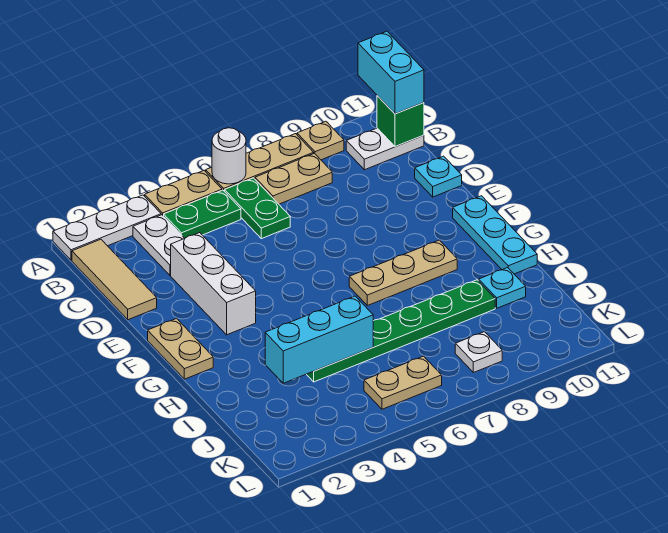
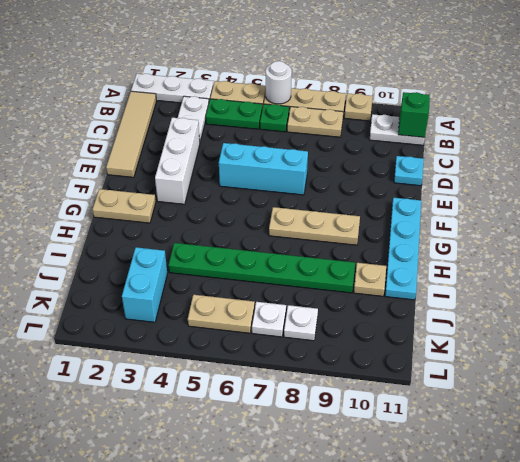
cyan 1x2 brick [358,31,424,114] -> cyan 1x2 brick moved to [122,247,167,322]
tan 1x3 tile [72,239,157,320] -> tan 1x4 tile [106,91,157,177]
green 1x2 plate [224,178,290,239] -> green 1x1 plate [260,104,289,132]
tan 1x2 plate [148,319,213,379] -> tan 1x2 plate turned to [93,189,156,223]
cyan 1x3 plate [453,196,537,274] -> cyan 1x4 plate [385,198,421,300]
cyan 1x3 brick [265,296,373,383] -> cyan 1x3 brick moved to [219,143,308,195]
cyan 1x1 plate [479,268,526,308] -> tan 1x1 plate [354,263,386,296]
none -> white 1x1 plate [252,302,286,337]

